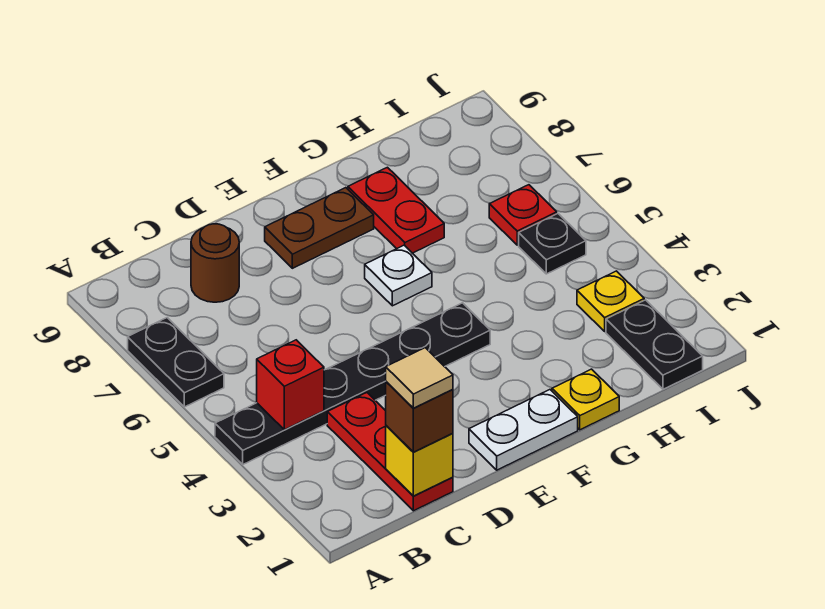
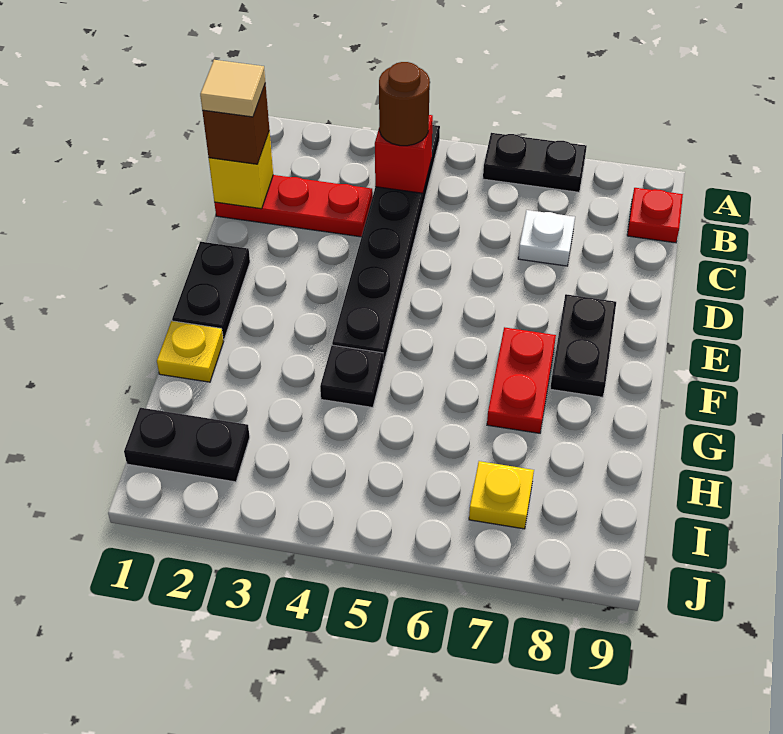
brown 1x1 round brick [191,224,239,302] -> brown 1x1 round brick moved to [379,62,430,146]
white 1x2 plate [469,390,578,470] -> black 1x2 plate [172,242,250,340]
brown 1x2 plate [265,188,374,268] -> black 1x2 plate [550,294,616,397]
white 1x1 plate [365,245,432,306] -> white 1x1 plate moved to [518,210,575,266]
red 1x2 plate [348,167,444,253] -> red 1x2 plate turned to [487,327,556,433]
yellow 1x1 plate [577,271,644,331] -> yellow 1x1 plate moved to [469,461,534,529]
black 1x1 plate [519,214,586,274] -> black 1x1 plate moved to [320,345,383,407]
red 1x1 plate [489,185,557,245] -> red 1x1 plate moved to [627,188,683,243]

